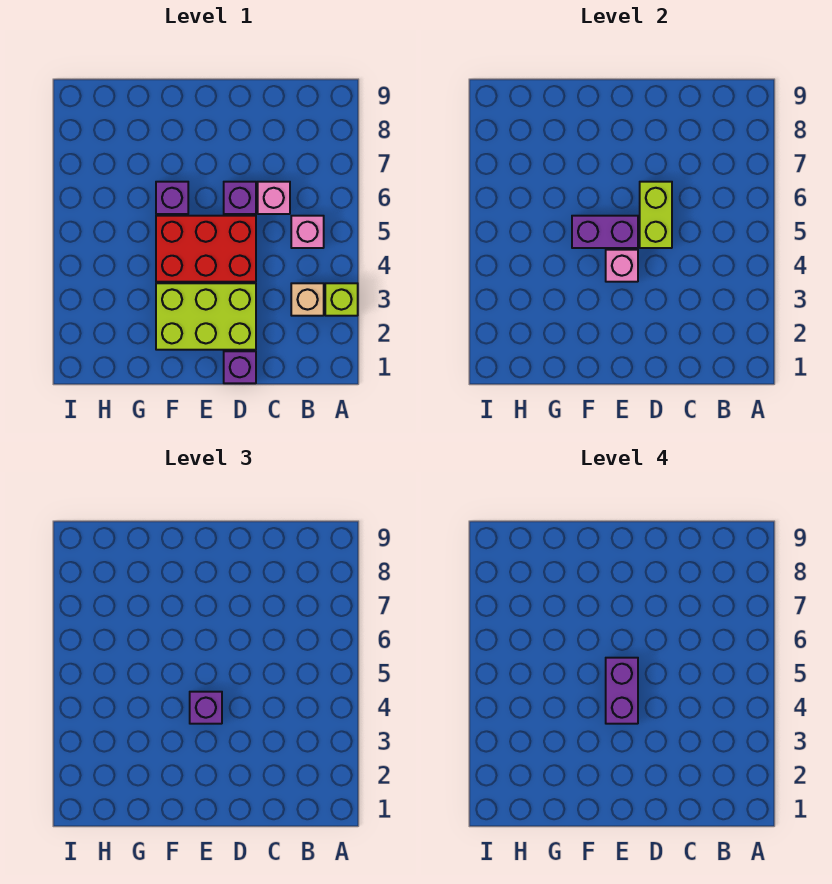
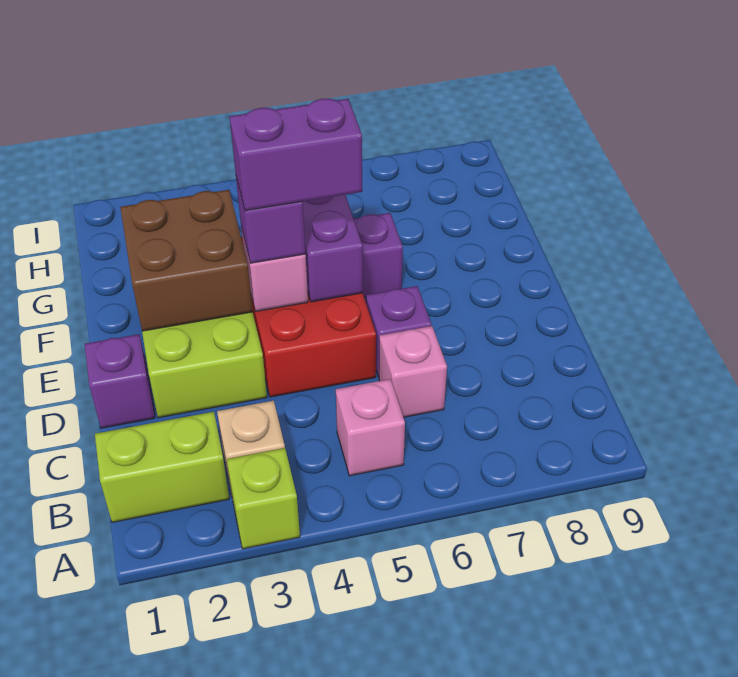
lime 1x2 brick [640,182,672,248] -> lime 1x2 brick moved to [95,412,229,522]
none -> brown 2x2 brick [120,190,253,331]

